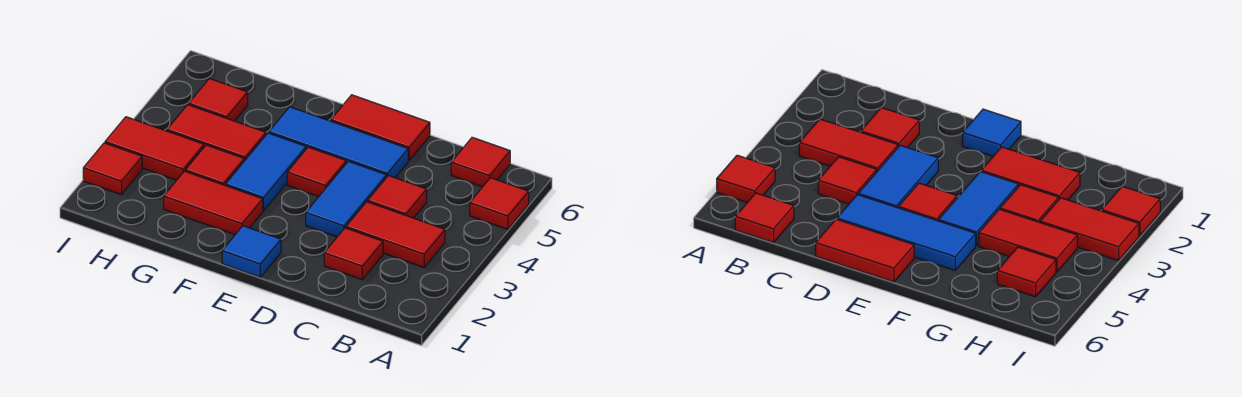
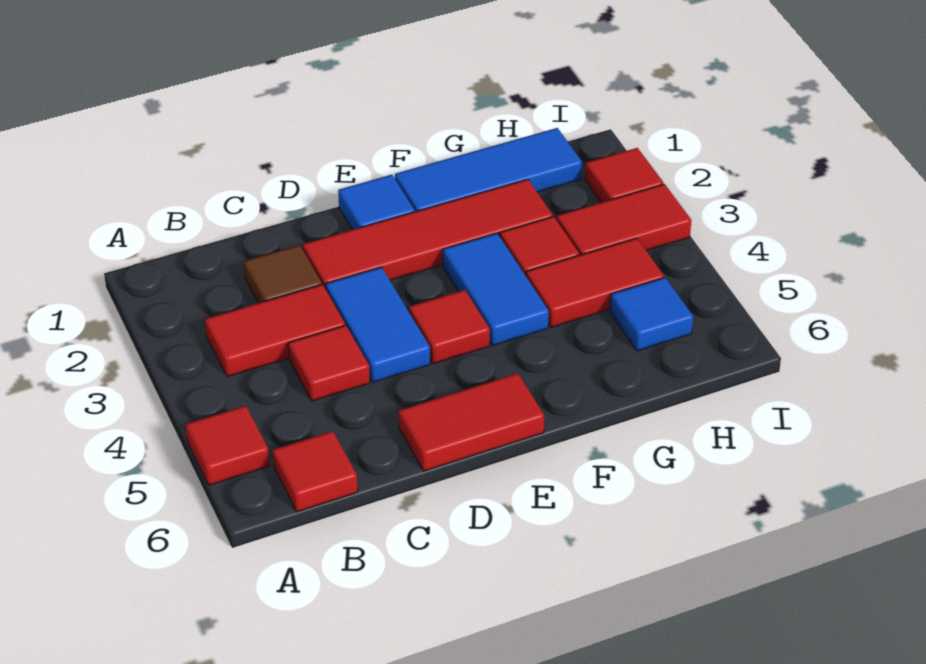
red 1x1 tile [324,228,383,279] -> brown 1x1 tile [244,245,322,303]
blue 1x3 tile [269,107,408,178] -> blue 1x3 tile moved to [395,128,582,212]
red 1x2 tile [164,171,263,235] -> red 1x4 tile [303,179,553,289]
red 1x1 tile [189,79,248,121] -> blue 1x1 tile [610,278,693,351]

